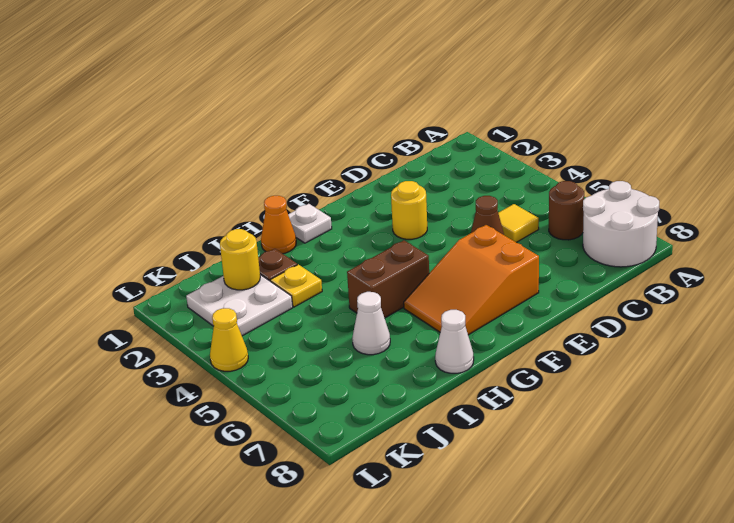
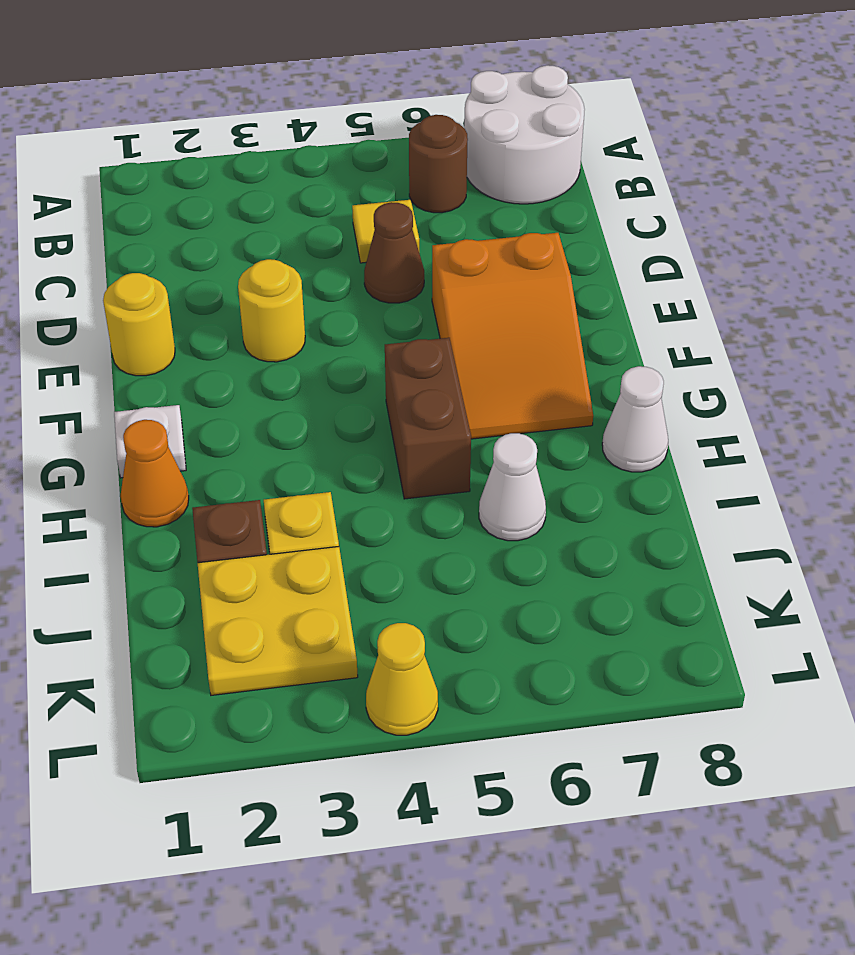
white 2x2 plate [186,275,293,336] -> yellow 2x2 plate [198,547,358,695]
yellow 1x1 round brick [220,229,260,290] -> yellow 1x1 round brick moved to [103,273,175,376]

